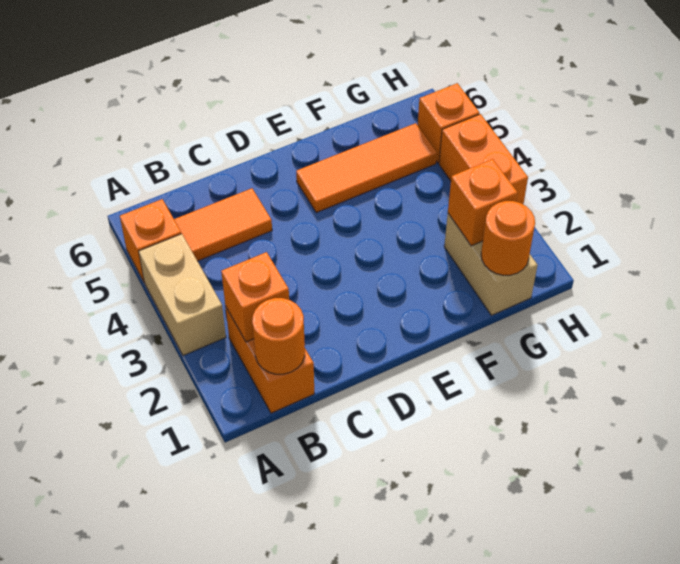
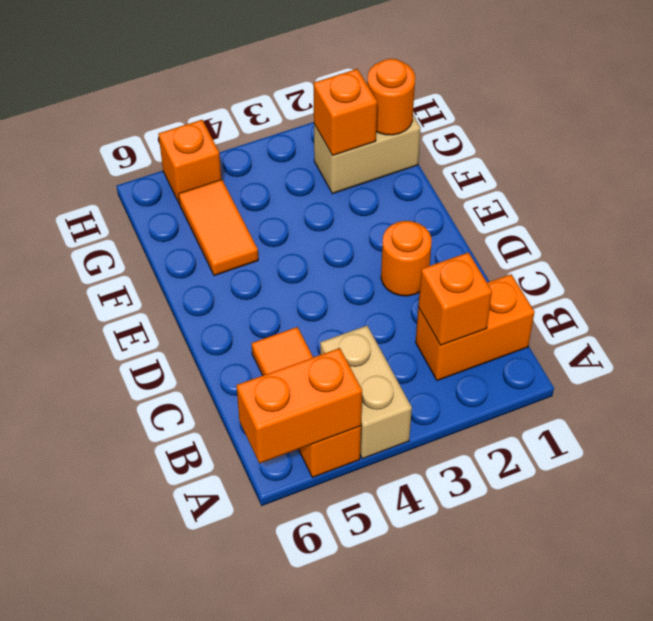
tan 1x2 brick [139,234,226,356] -> tan 1x2 brick turned to [320,326,412,459]
orange 1x1 round brick [252,298,305,374] -> orange 1x1 round brick moved to [381,221,432,296]
orange 1x3 tile [296,123,437,213] -> orange 1x2 tile [179,179,258,276]
orange 1x2 brick [439,114,528,204] -> orange 1x2 brick moved to [236,348,362,464]

